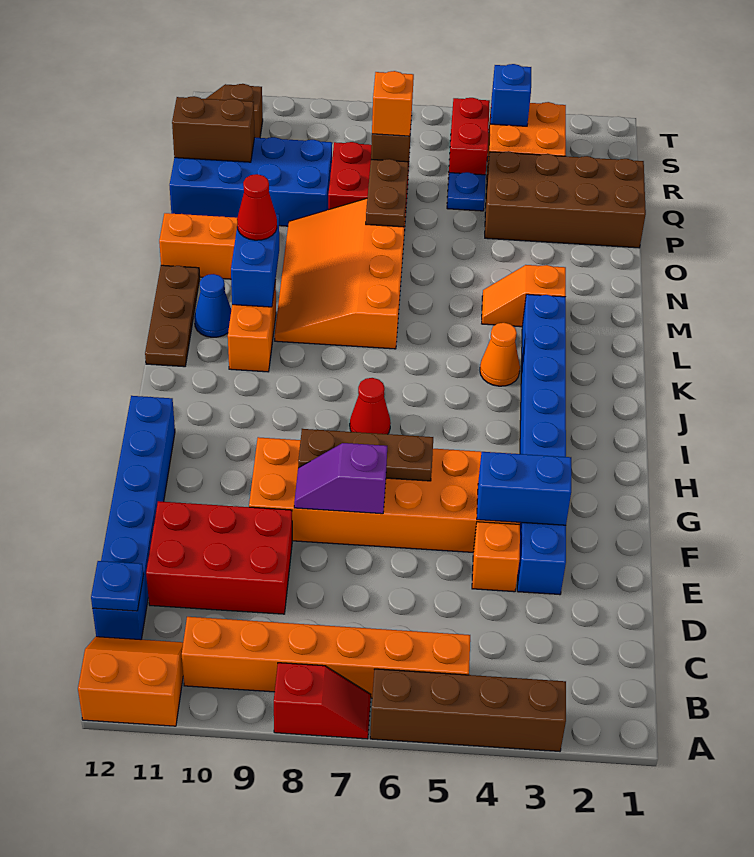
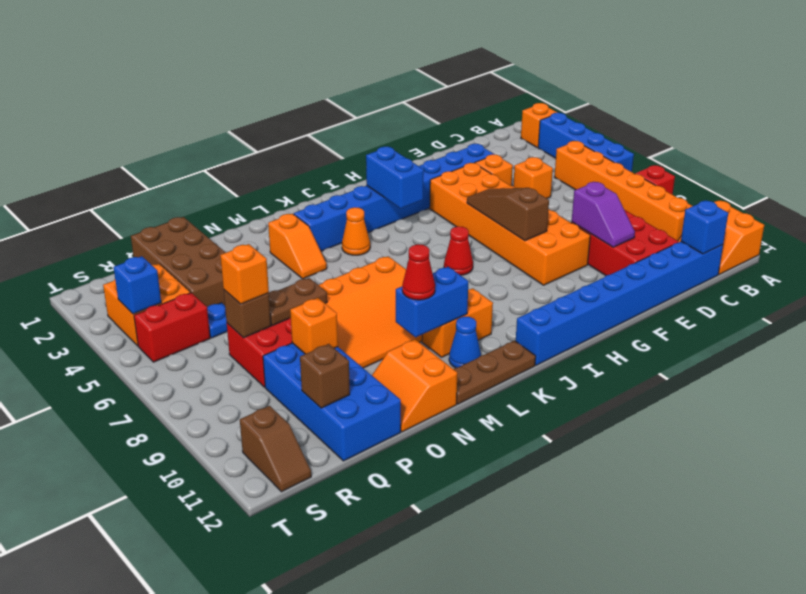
none -> orange 1x1 brick [521,103,557,148]
brown 1x4 brick [370,669,566,751] -> blue 1x4 brick [538,113,634,172]
blue 1x6 brick [93,396,175,640] -> blue 1x8 brick [516,242,723,365]
blue 1x1 plate [91,561,144,611] -> blue 1x1 brick [681,201,728,254]
none -> orange 1x1 brick [513,157,553,198]
blue 1x2 brick [477,452,571,525] -> blue 1x2 brick moved to [366,147,424,209]
purple 1x2 slope [294,443,387,514] -> purple 1x2 slope moved to [572,182,635,247]
brown 1x3 plate [298,429,433,481] -> brown 1x3 slope [467,188,549,241]
none -> orange 1x1 brick [290,298,338,354]
brown 1x2 brick [172,96,255,162] -> brown 1x1 brick [300,344,350,408]

